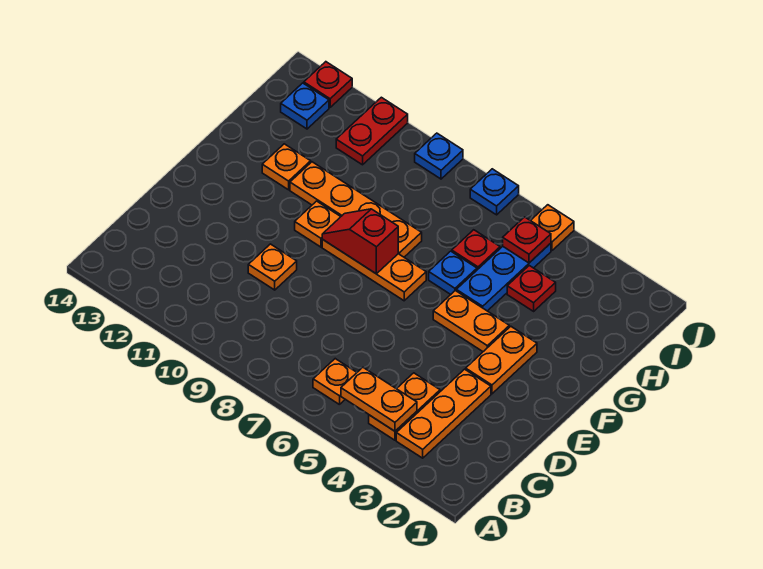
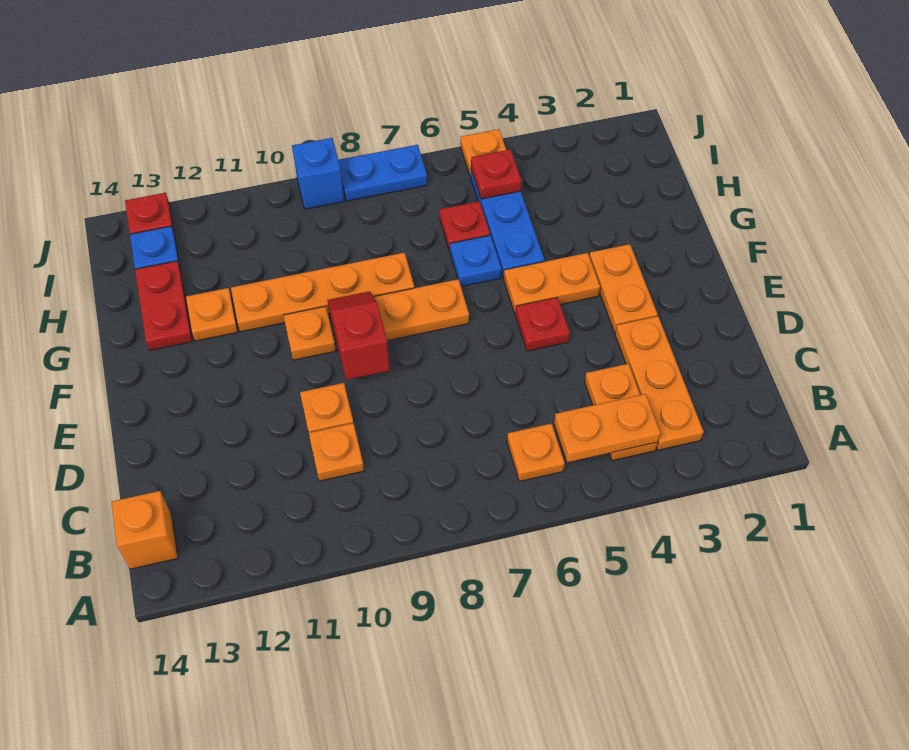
none -> orange 1x1 brick [112,491,178,569]
none -> orange 1x1 plate [309,423,364,481]
red 1x2 slope [322,209,398,274] -> red 1x2 slope turned to [327,291,390,380]
red 1x1 plate [507,266,556,311] -> red 1x1 plate moved to [515,298,570,351]
red 1x2 plate [336,97,408,165] -> red 1x2 plate moved to [135,261,193,350]
blue 1x1 plate [470,169,519,215] -> blue 1x2 plate [338,145,427,201]
blue 1x1 plate [415,133,463,179] -> blue 1x1 brick [292,138,344,209]

